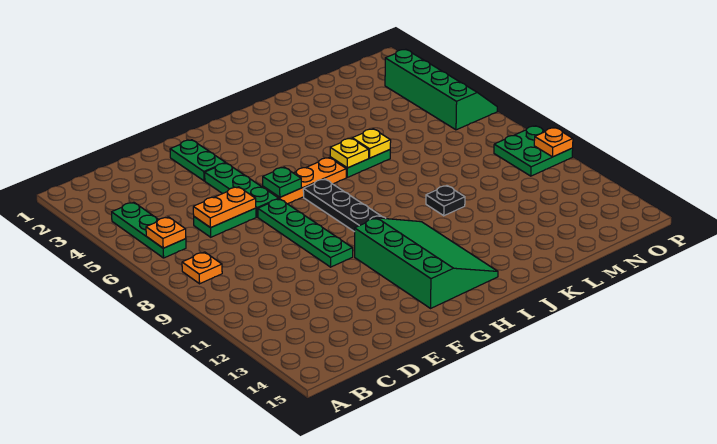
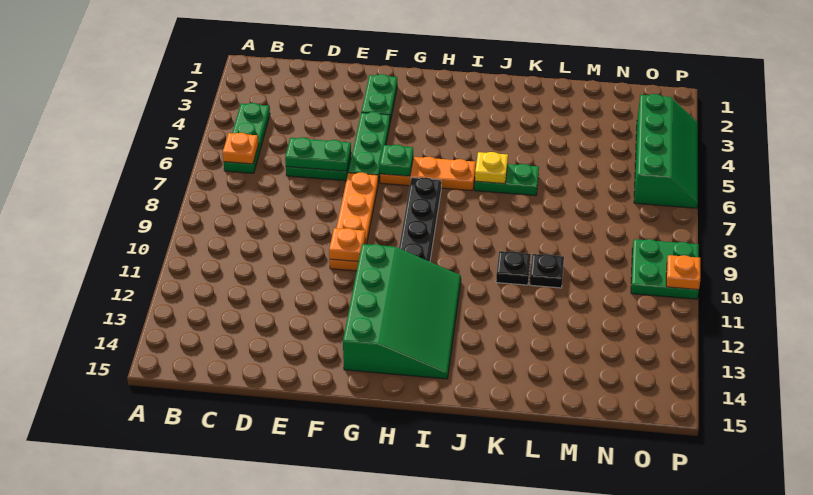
orange 1x1 plate [182,252,222,284] -> orange 1x1 plate moved to [329,228,365,262]
orange 1x2 plate [193,187,256,228] -> green 1x2 plate [285,137,351,171]
green 1x4 plate [258,199,353,267] -> orange 1x4 plate [330,172,378,271]
yellow 1x1 plate [352,129,391,158] -> none
none -> black 1x1 plate [530,254,564,288]

